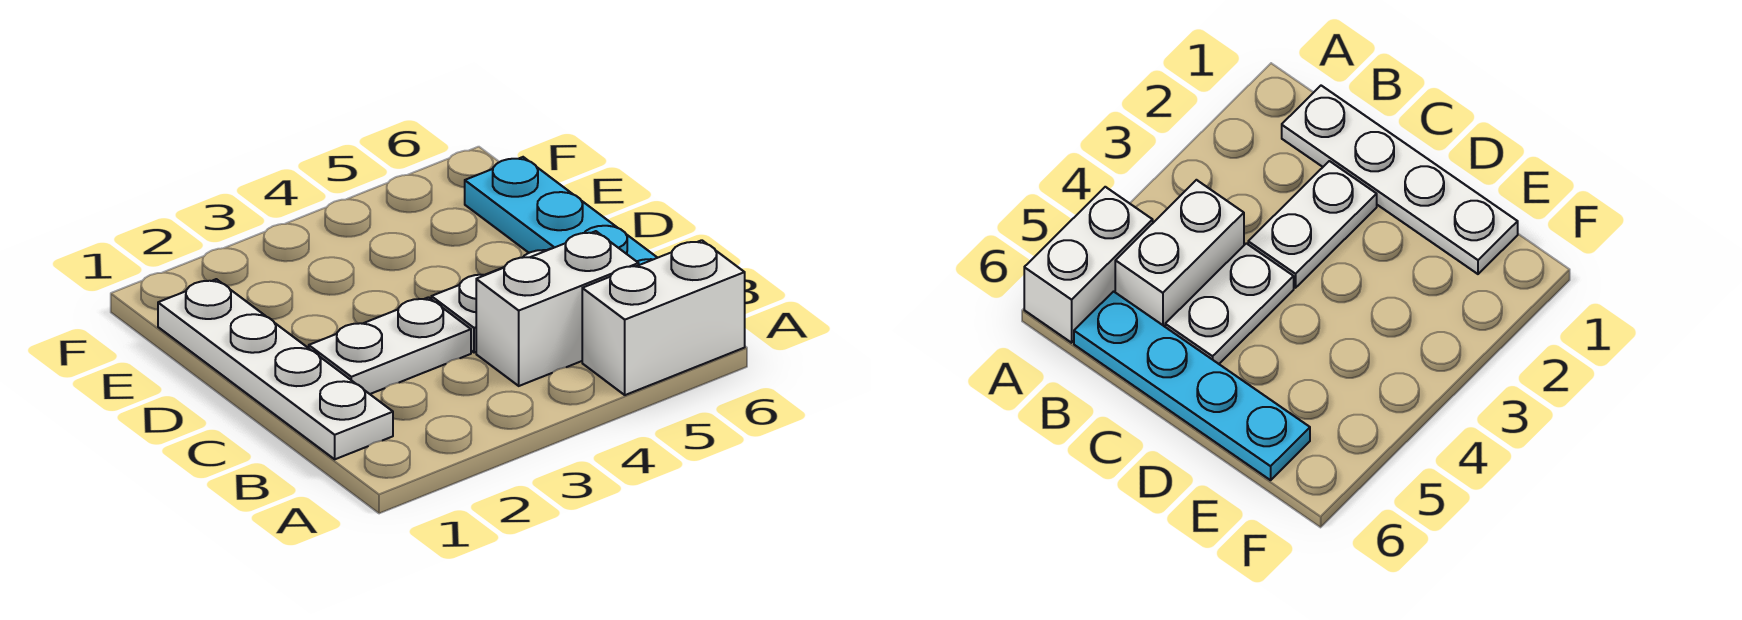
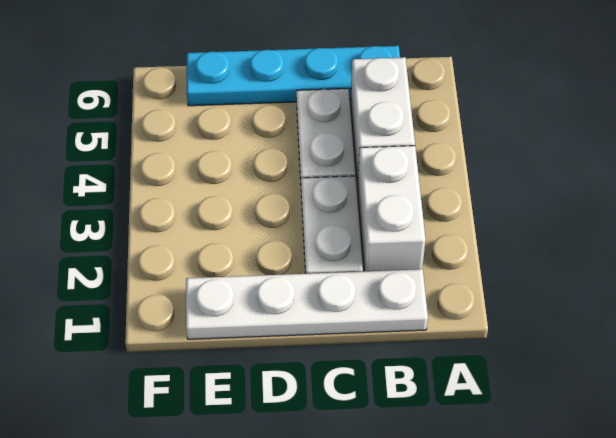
white 1x2 brick [582,240,745,395] -> white 1x2 brick moved to [357,146,426,271]

